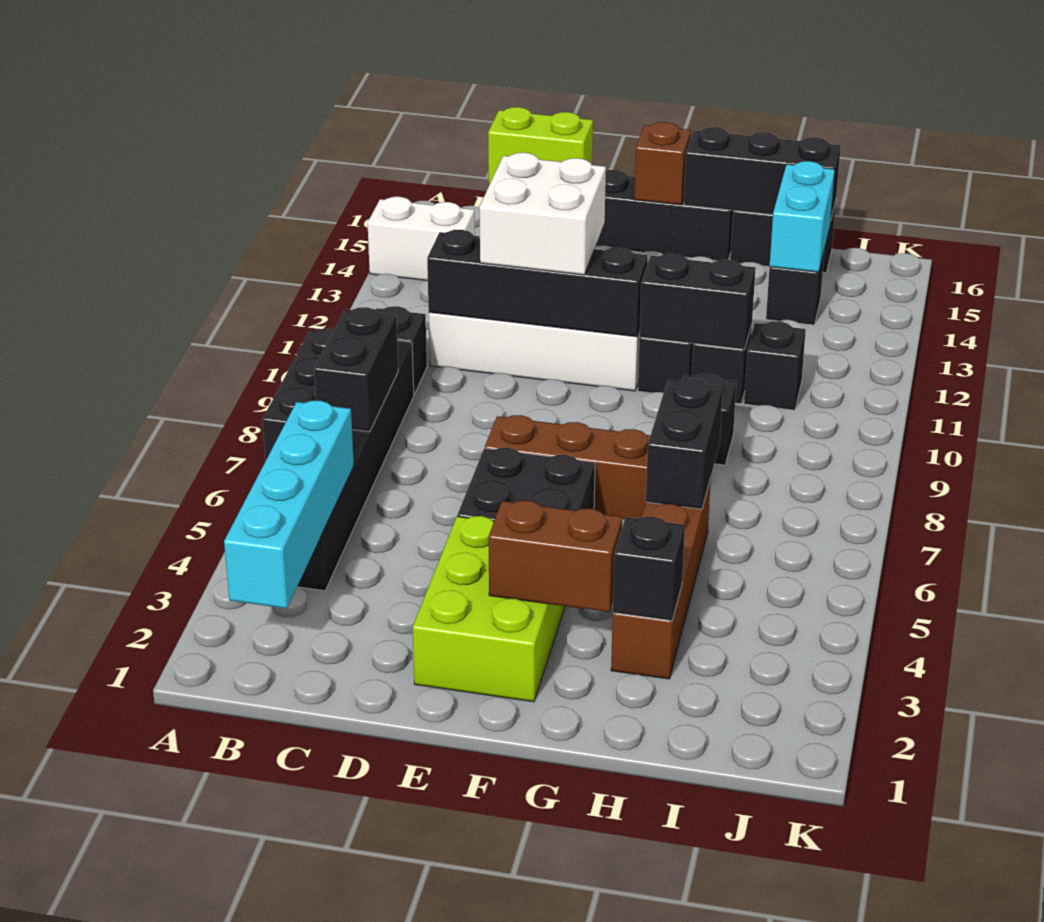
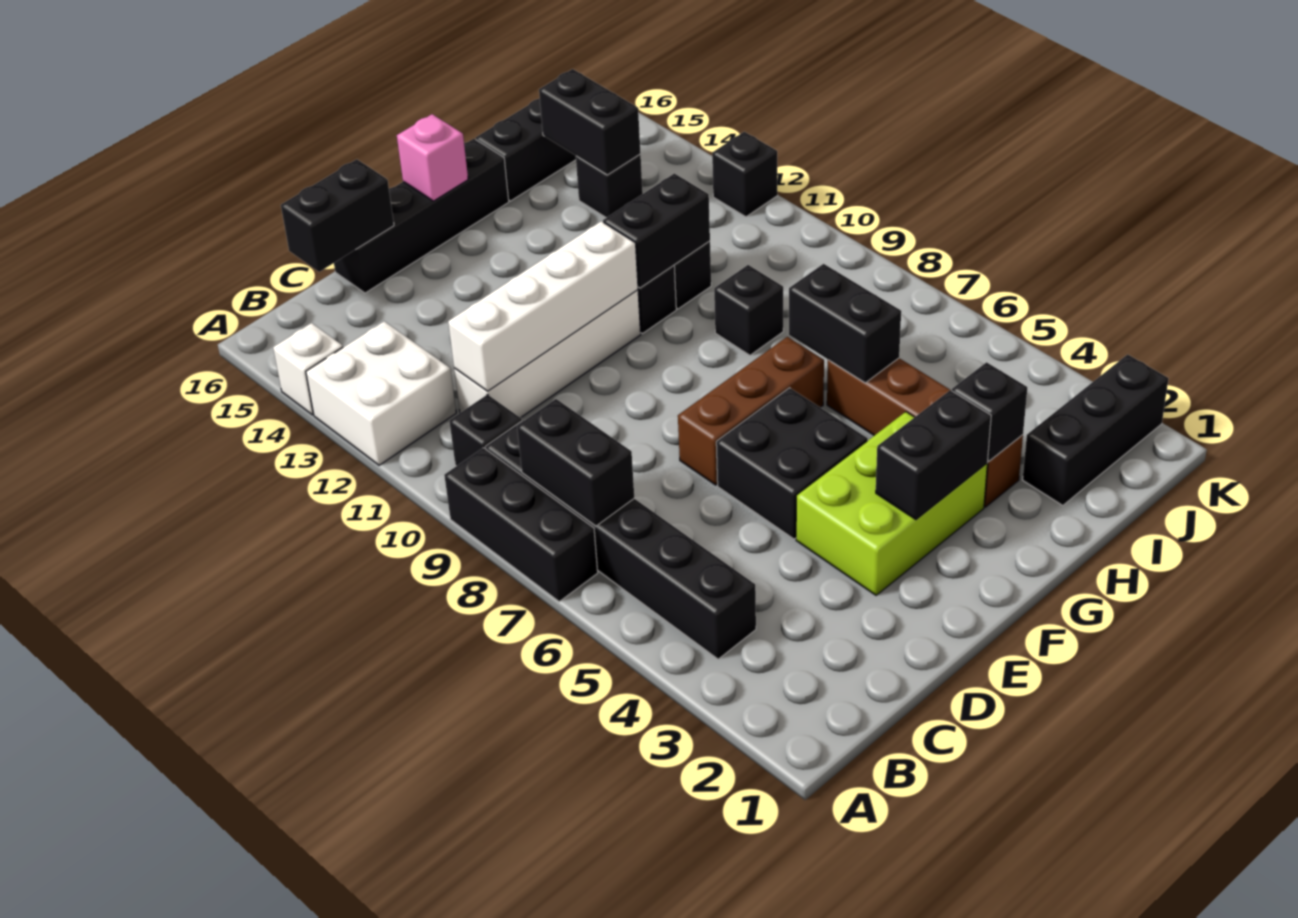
white 1x2 brick [368,197,475,281] -> white 1x1 brick [273,323,343,415]
cyan 1x4 brick [224,401,354,609] -> none
black 1x4 brick [427,230,648,337] -> white 1x4 brick [448,221,638,391]
lime 1x2 brick [488,107,593,184] -> black 1x2 brick [281,159,394,272]
white 2x2 brick [479,153,606,275] -> white 2x2 brick moved to [306,321,456,465]
lime 2x3 brick [413,516,565,702] -> lime 2x3 brick turned to [796,412,987,595]
brown 1x2 brick [488,500,622,612] -> black 1x2 brick [876,390,991,520]
brown 1x1 brick [634,122,691,205] -> pink 1x1 brick [397,114,468,201]
black 1x3 brick [684,127,841,218] -> black 1x3 brick moved to [1023,354,1169,505]
black 1x1 brick [744,321,806,410] -> black 1x1 brick moved to [712,132,778,217]
cyan 1x2 brick [770,161,835,272] -> black 1x2 brick [539,69,641,175]

